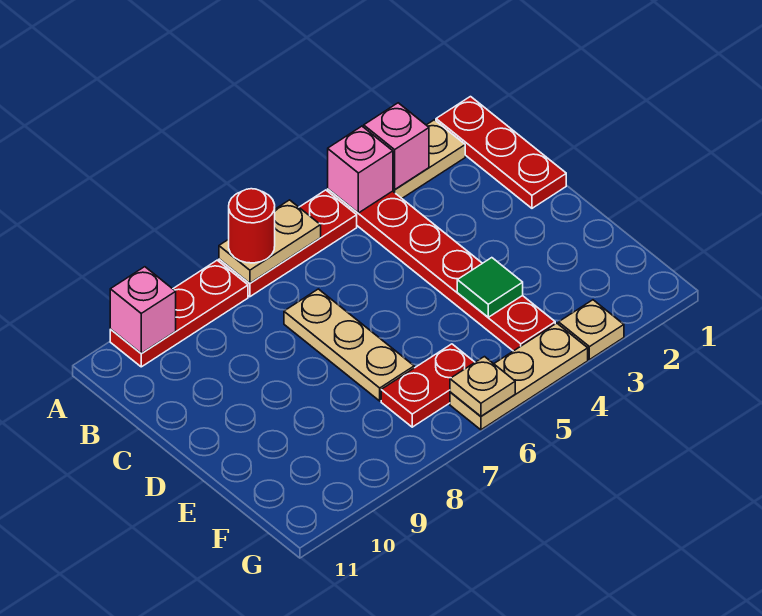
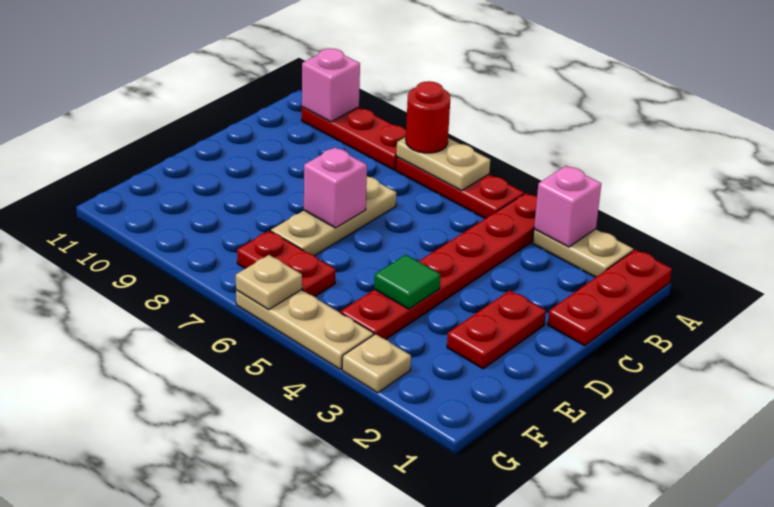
pink 1x1 brick [328,126,393,213] -> pink 1x1 brick moved to [304,147,367,228]
none -> red 1x2 plate [447,290,546,369]

